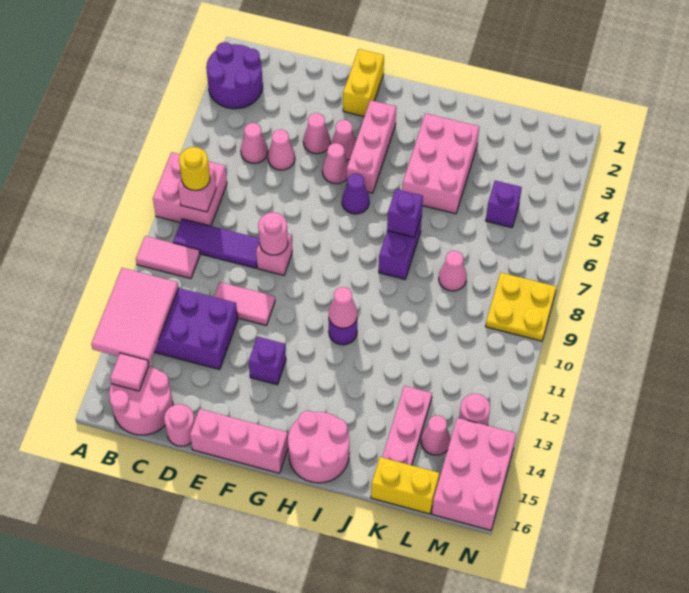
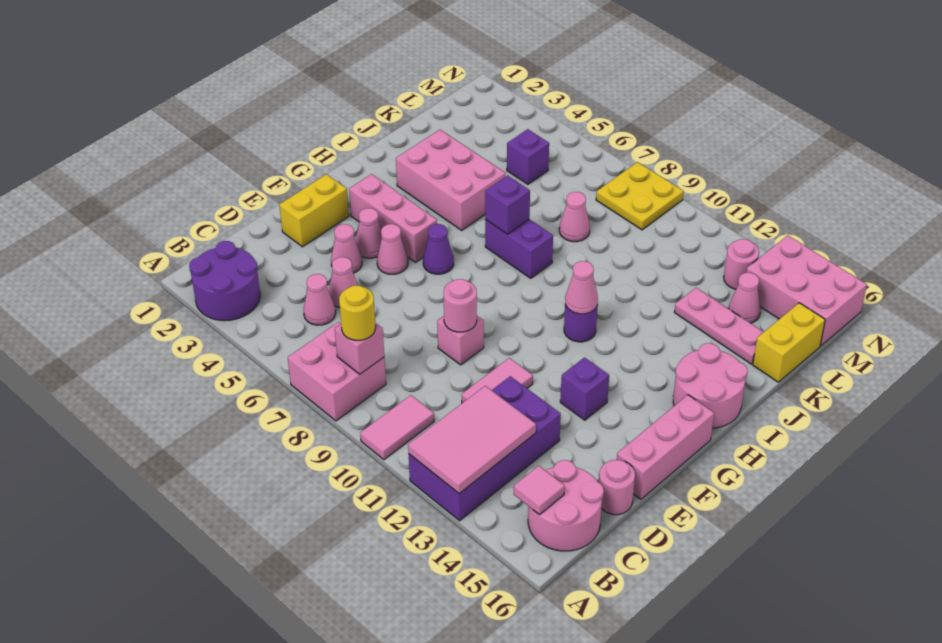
pink 2x3 tile [91,268,178,364] -> pink 2x3 tile turned to [408,386,536,493]
purple 1x3 tile [173,219,260,268] -> none
yellow 1x2 brick [343,49,384,117] -> yellow 1x2 brick turned to [279,174,349,247]

